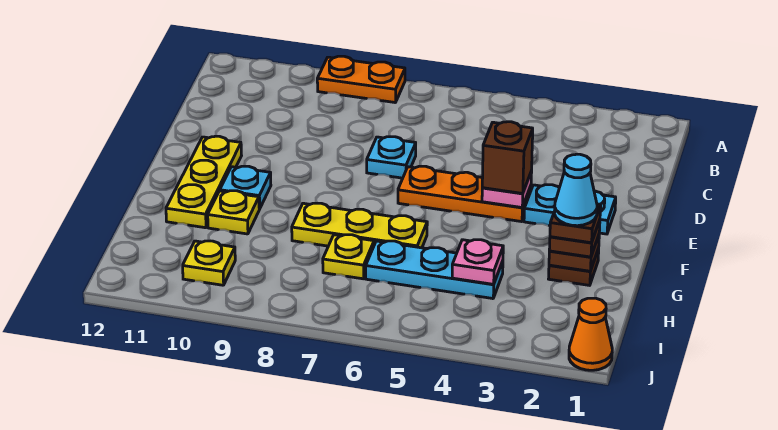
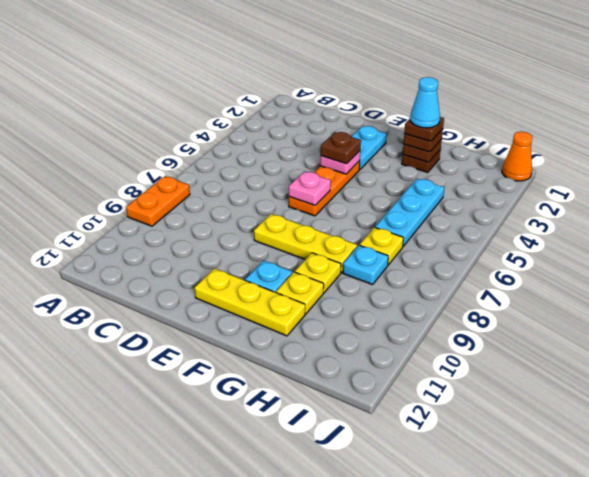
cyan 1x1 plate [367,137,416,178] -> cyan 1x1 plate moved to [343,245,388,285]
brown 1x1 brick [482,122,533,193] -> brown 1x1 plate [321,132,361,164]
yellow 1x3 plate [292,203,427,248] -> yellow 1x3 plate turned to [254,214,357,273]
pink 1x1 plate [452,240,503,284] -> pink 1x1 plate moved to [289,171,331,205]
yellow 1x1 plate [183,241,235,285] -> yellow 1x1 plate moved to [295,253,341,293]

